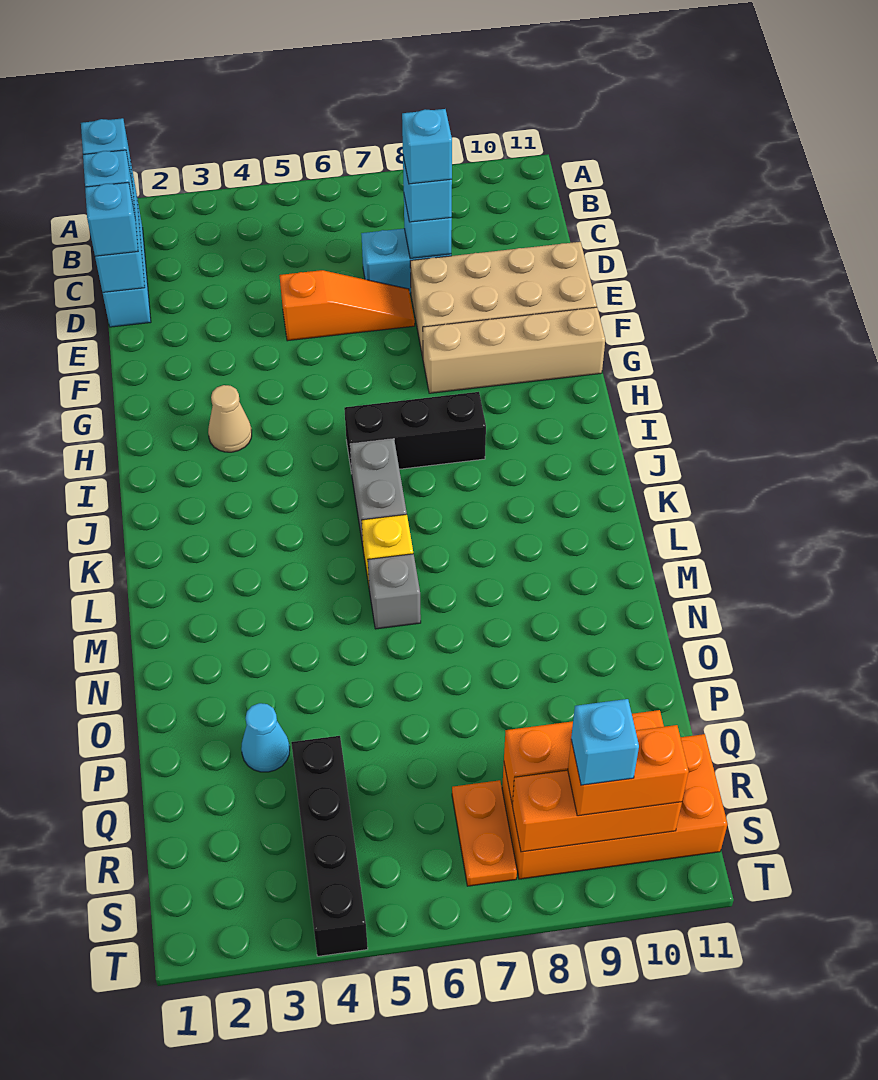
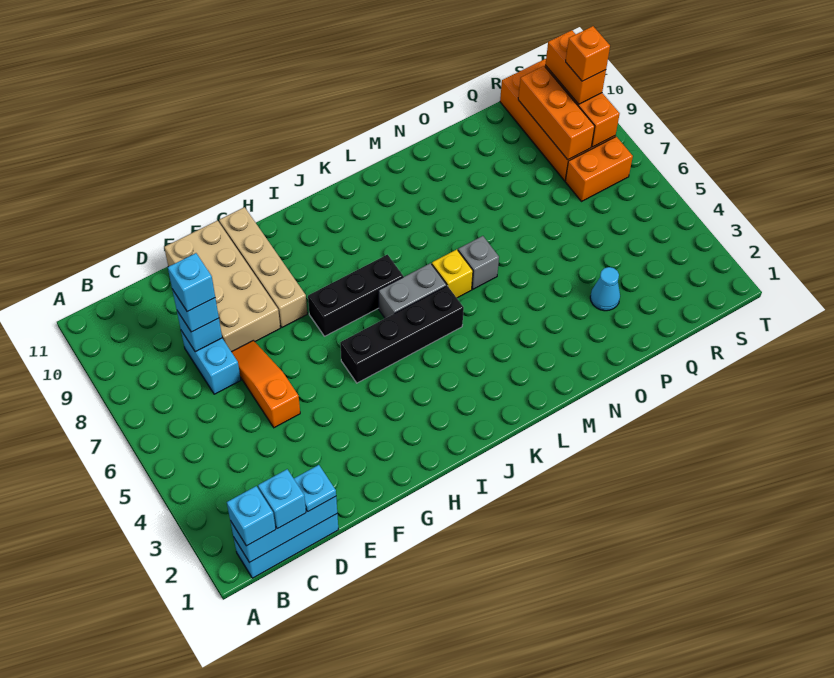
cyan 1x1 brick [85,182,138,256] -> cyan 1x1 plate [294,465,336,511]
tan 1x1 cone [208,385,252,452] -> none
black 1x3 brick [344,392,486,474] -> black 1x3 brick turned to [308,255,403,336]
black 1x4 brick [291,736,368,956] -> black 1x4 brick moved to [340,286,464,383]
orange 1x2 plate [452,780,517,886] -> orange 1x2 brick [565,137,633,202]
cyan 1x1 brick [571,699,639,785] -> orange 1x1 brick [566,26,610,81]

